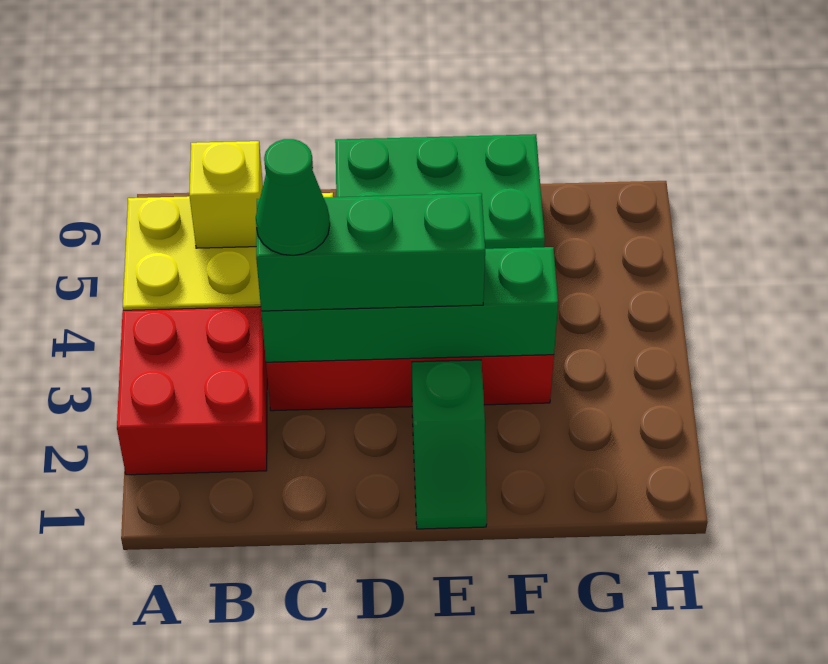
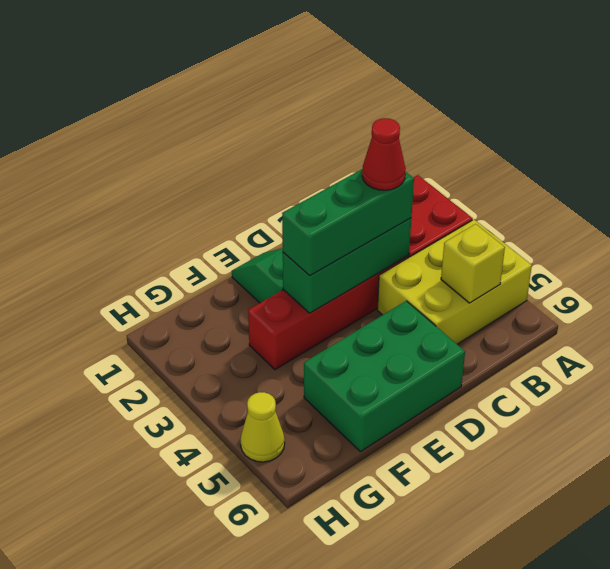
green 1x4 brick [261,247,558,362] -> green 1x3 brick [283,218,411,313]
green 1x1 cone [256,139,330,255] -> red 1x1 cone [362,118,406,190]
none -> yellow 1x1 cone [240,392,285,462]

